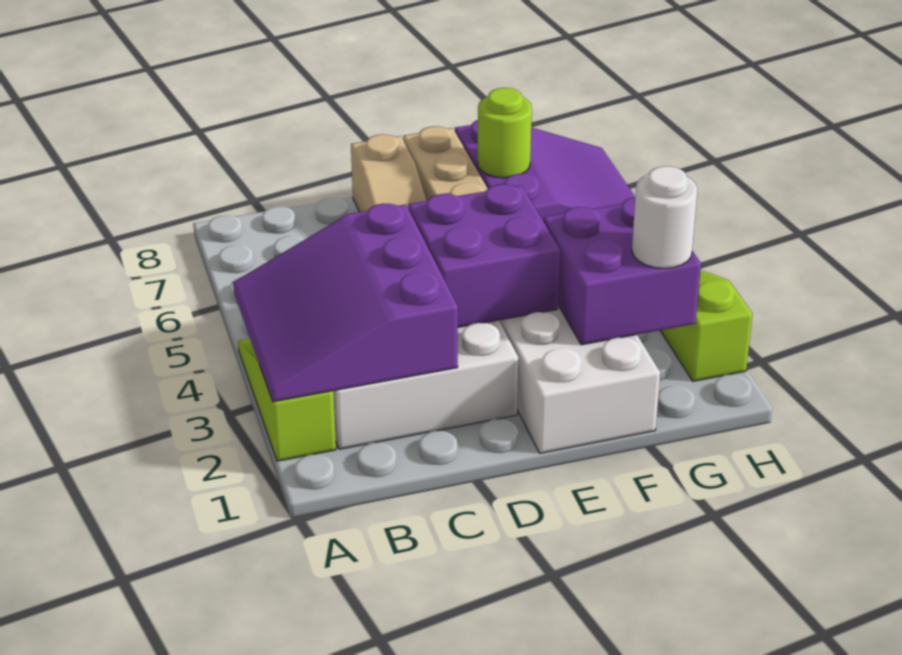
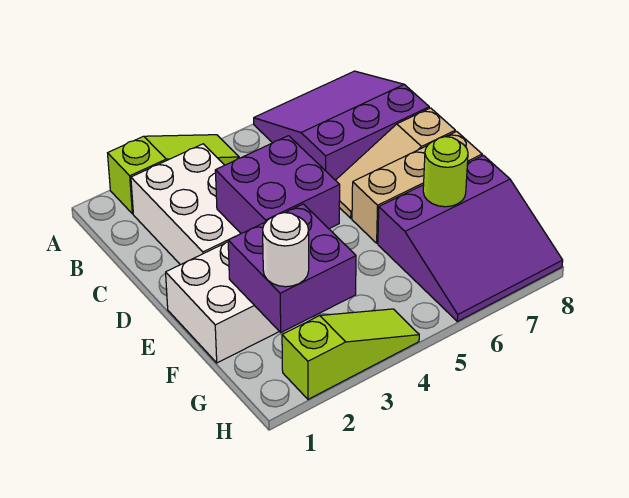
purple 3x3 slope [233,203,458,402] -> purple 3x3 slope moved to [254,71,429,180]

